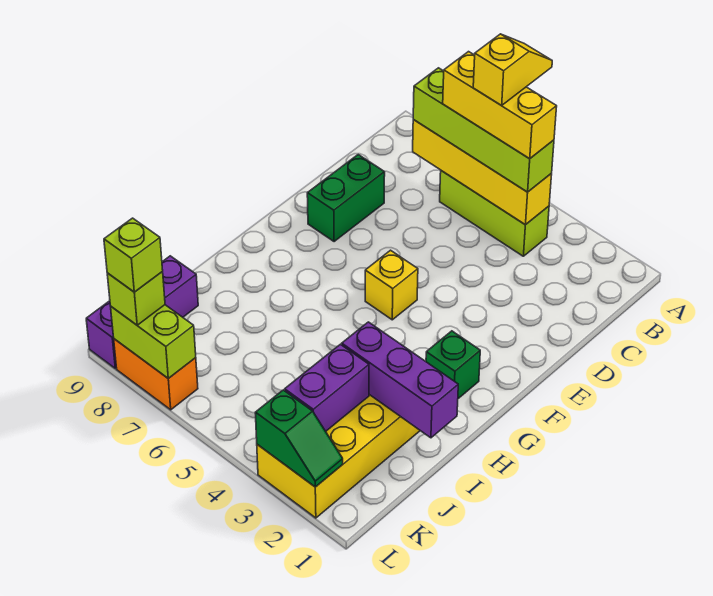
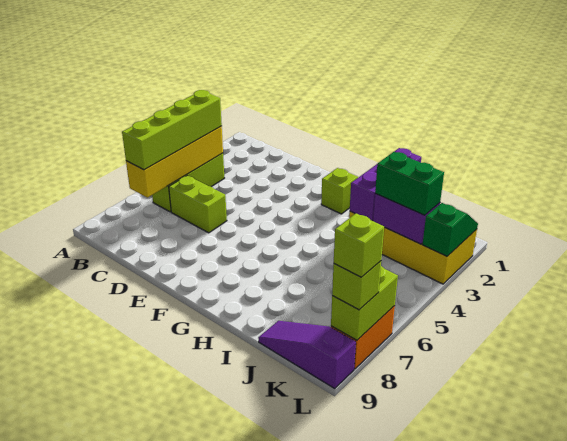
yellow 1x2 slope [473,34,552,106] -> none
yellow 1x3 brick [443,52,557,159] -> none
none -> lime 1x2 brick [169,176,227,233]
green 1x2 brick [307,155,385,242] -> green 1x2 brick moved to [375,152,444,215]
yellow 1x1 brick [365,250,418,320] -> none
green 1x1 brick [426,331,480,399] -> lime 1x1 brick [321,168,358,214]
purple 1x3 brick [86,256,198,368] -> purple 1x3 slope [258,321,356,388]

